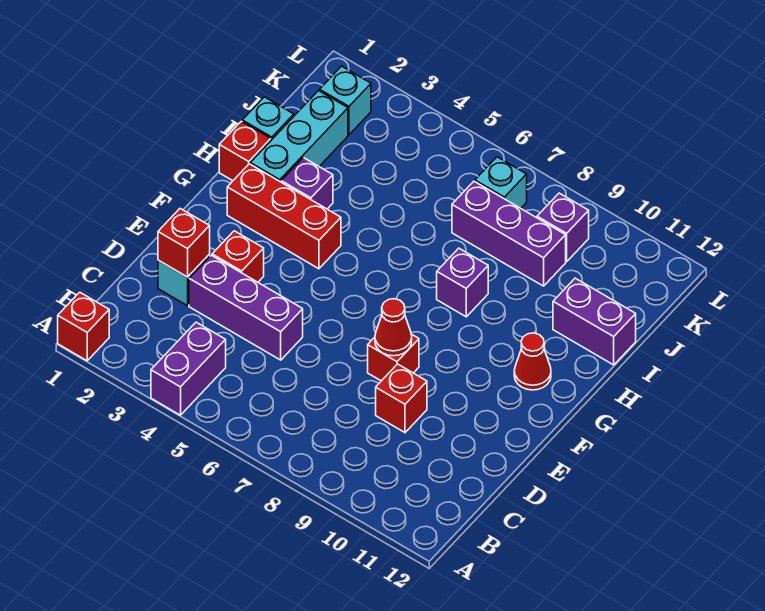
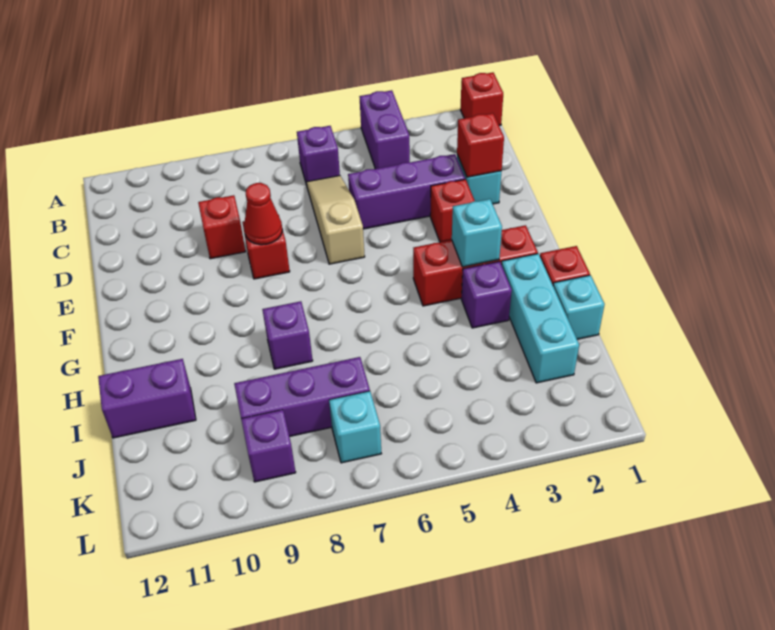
none -> purple 1x1 brick [297,126,340,185]
none -> tan 1x3 slope [307,176,365,264]
red 1x1 cone [514,333,551,390] -> none
cyan 1x1 brick [320,66,371,135] -> cyan 1x1 brick moved to [452,199,502,267]

